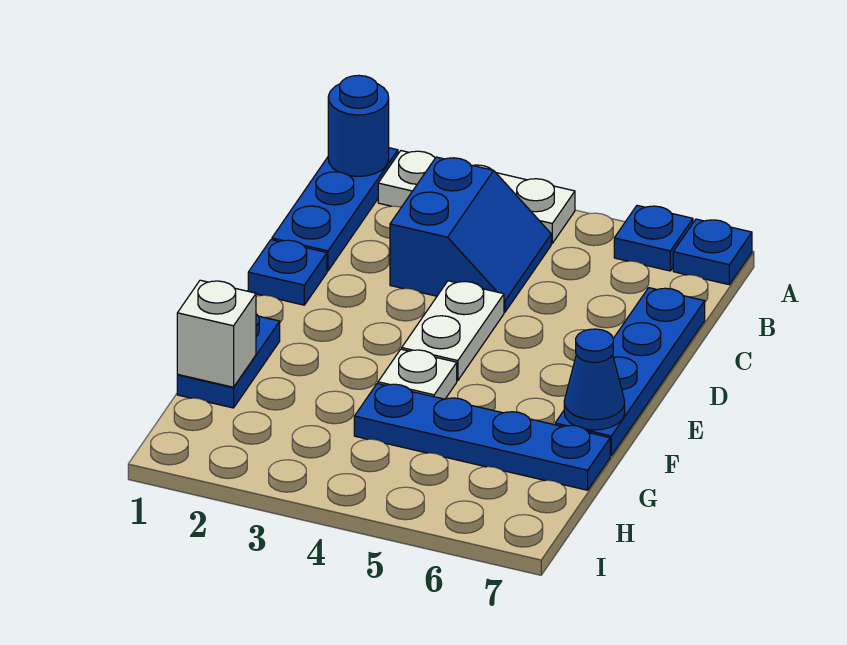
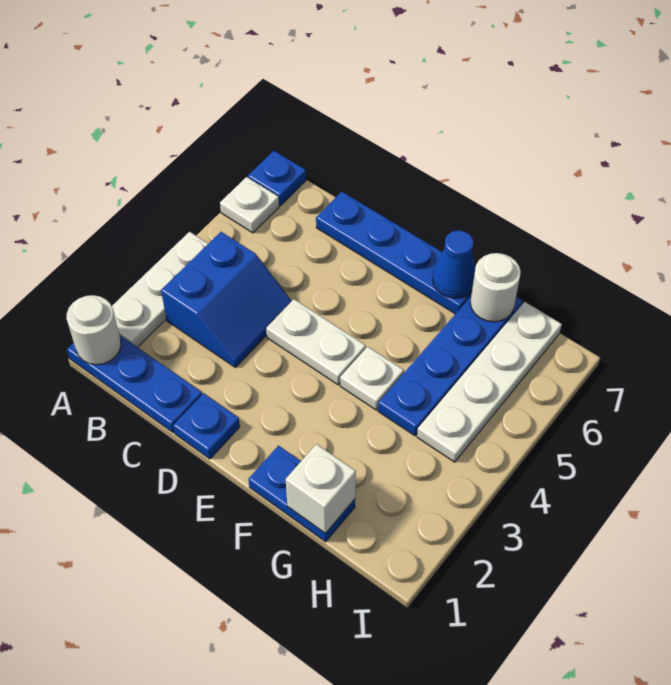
blue 1x1 round brick [328,75,389,176] -> white 1x1 round brick [67,295,121,365]
blue 1x1 plate [614,205,693,271] -> white 1x1 plate [220,177,279,233]
blue 2x2 slope [390,157,551,312] -> blue 2x2 slope turned to [161,232,291,367]
none -> white 1x1 round brick [470,253,521,322]
none -> white 1x4 plate [417,302,562,462]

